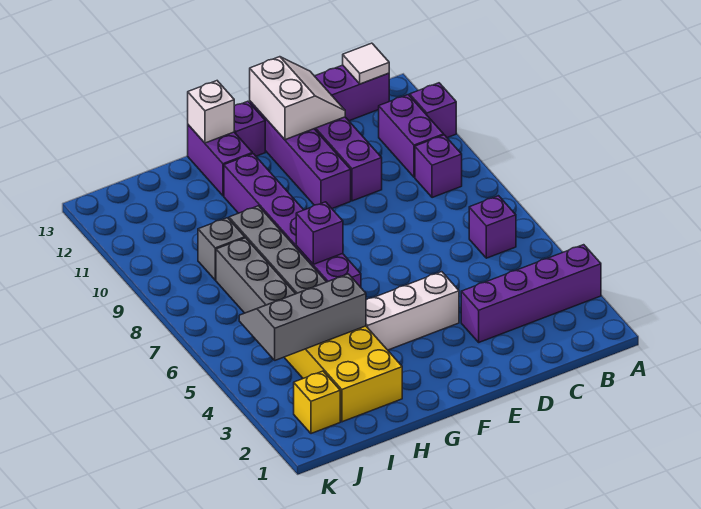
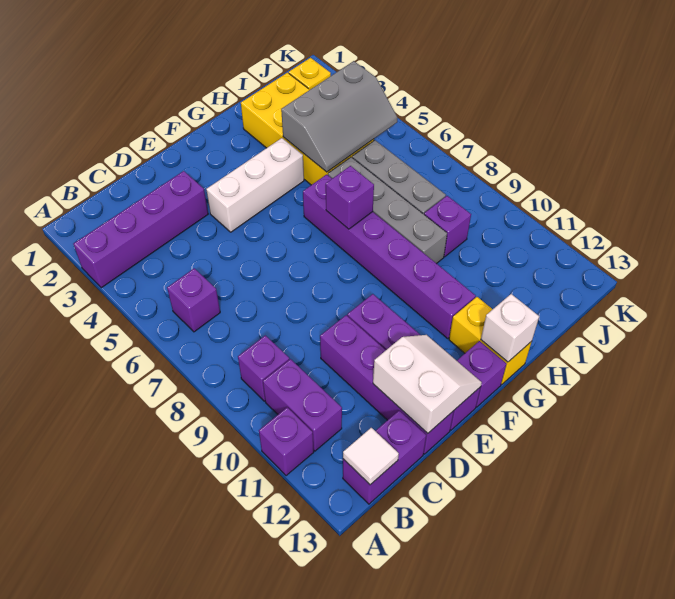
white 2x2 slope [250,57,345,140] -> white 2x2 slope turned to [373,335,482,433]
purple 1x2 brick [188,125,252,196] -> yellow 1x2 brick [449,297,532,385]
grey 1x1 brick [198,218,245,280] -> purple 1x1 brick [424,196,471,257]

